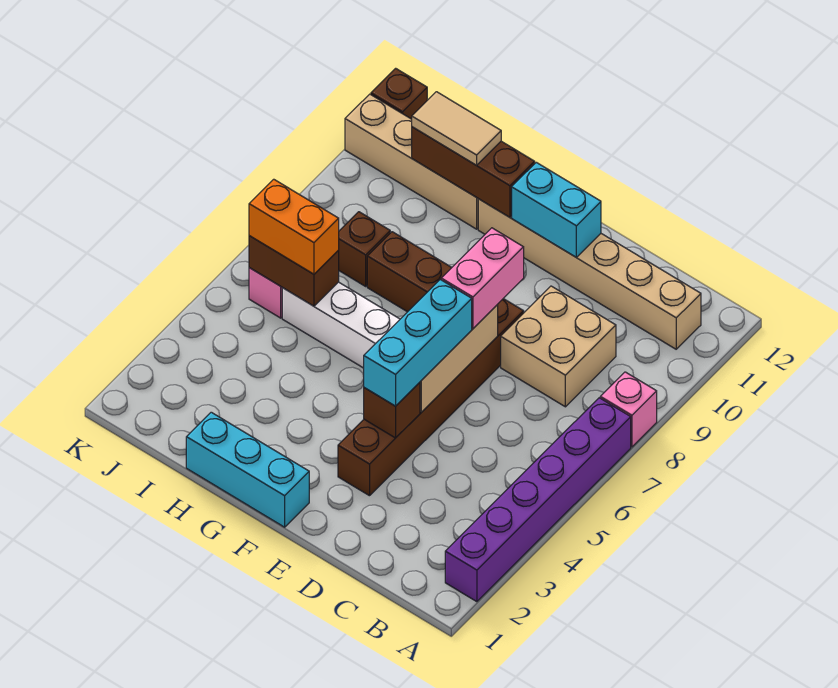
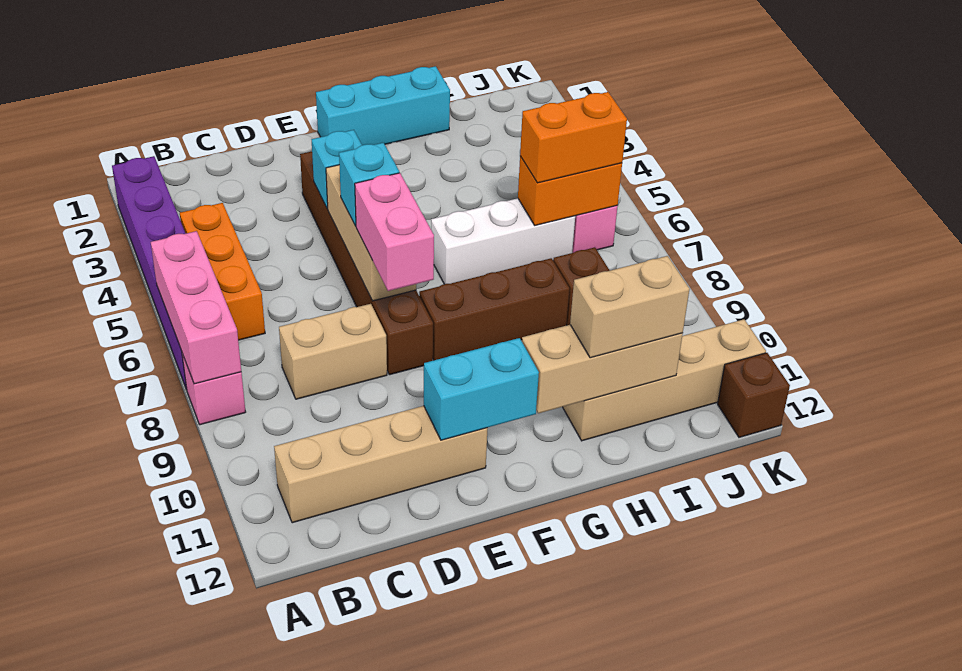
none -> pink 1x3 brick [151,231,241,384]
none -> orange 1x3 brick [180,203,265,340]
tan 1x6 brick [478,199,701,349] -> tan 1x4 brick [274,406,487,523]
tan 2x2 brick [501,286,616,407] -> tan 1x2 brick [279,304,387,399]
brown 1x1 brick [364,382,420,438] -> cyan 1x1 brick [311,130,362,209]
cyan 1x3 brick [364,280,472,406] -> cyan 1x1 brick [339,143,399,226]
brown 1x3 brick [412,127,535,217] -> tan 1x3 brick [522,325,683,413]
tan 1x2 tile [412,92,501,165] -> tan 1x2 brick [570,256,689,358]
brown 1x2 brick [249,236,339,306] -> orange 1x2 brick [518,156,622,226]

